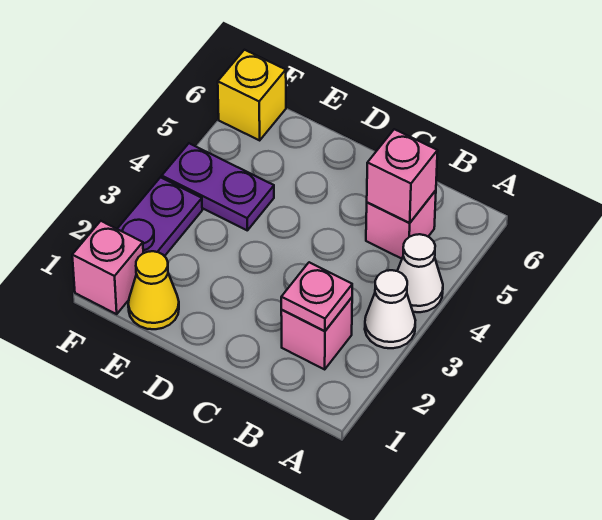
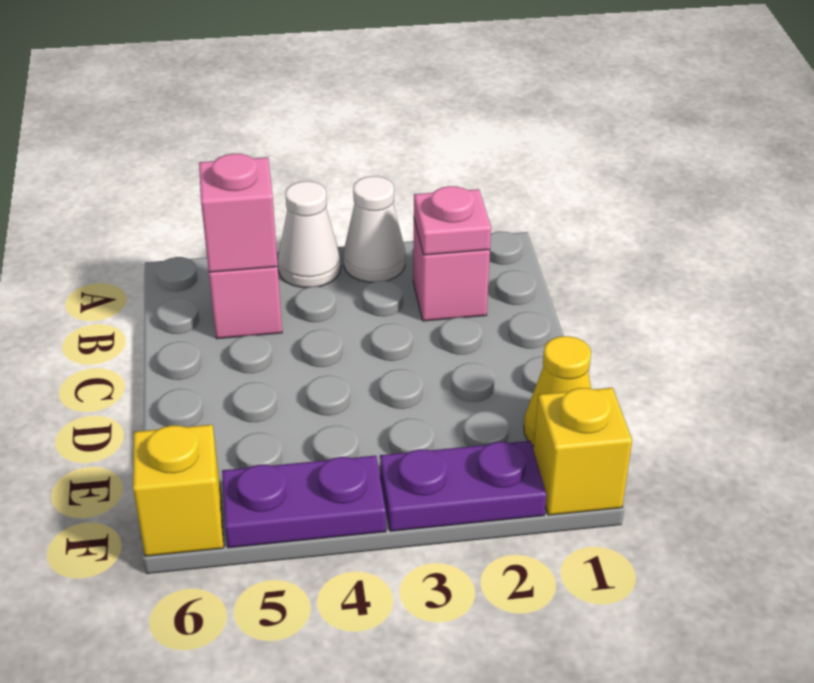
purple 1x2 plate [162,143,274,230] -> purple 1x2 plate turned to [222,456,386,548]
pink 1x1 brick [72,221,143,314] -> yellow 1x1 brick [534,388,632,515]

